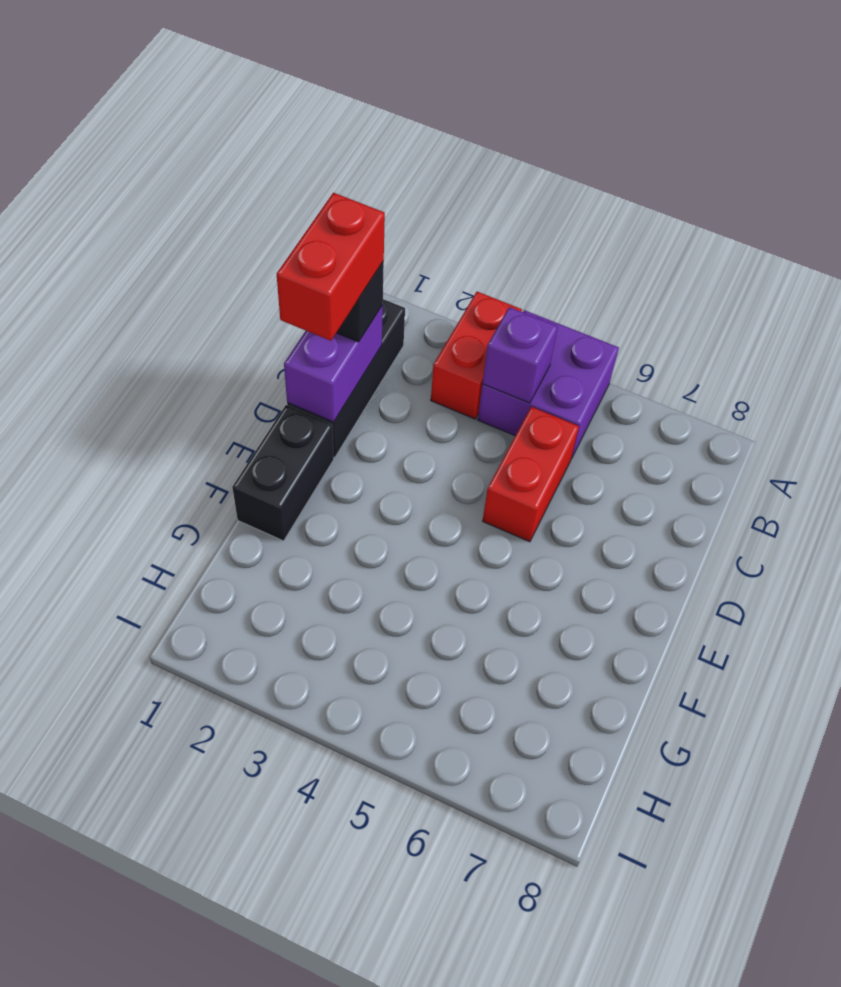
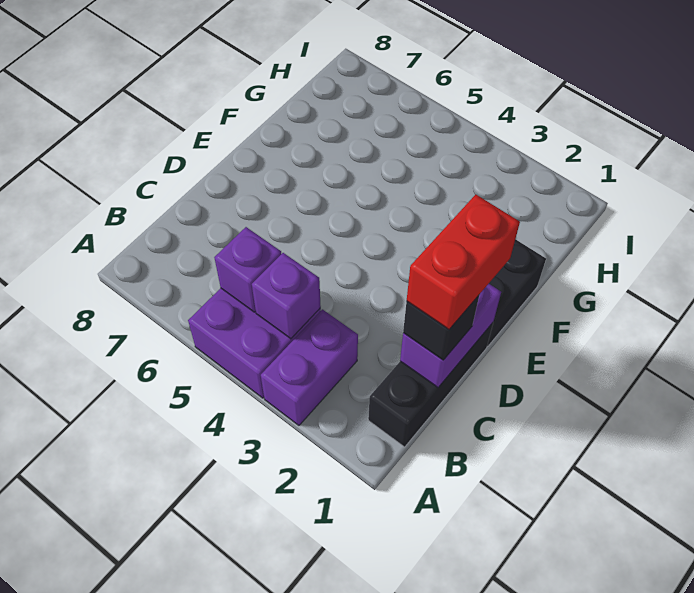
red 1x2 brick [431,292,522,419] -> purple 1x2 brick [261,309,358,425]
none -> purple 1x1 brick [214,227,281,312]
red 1x2 brick [483,407,579,542] -> none

